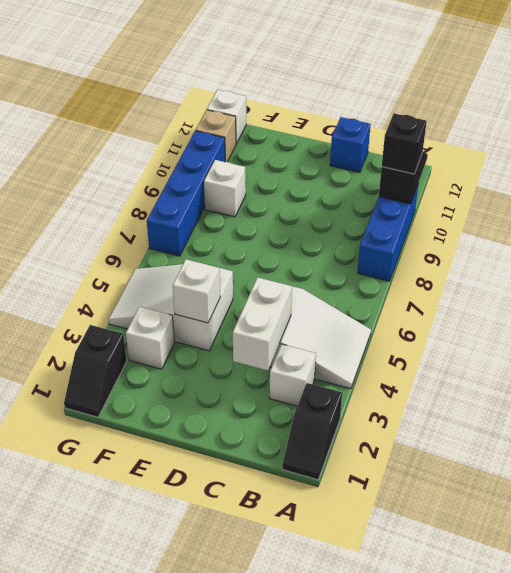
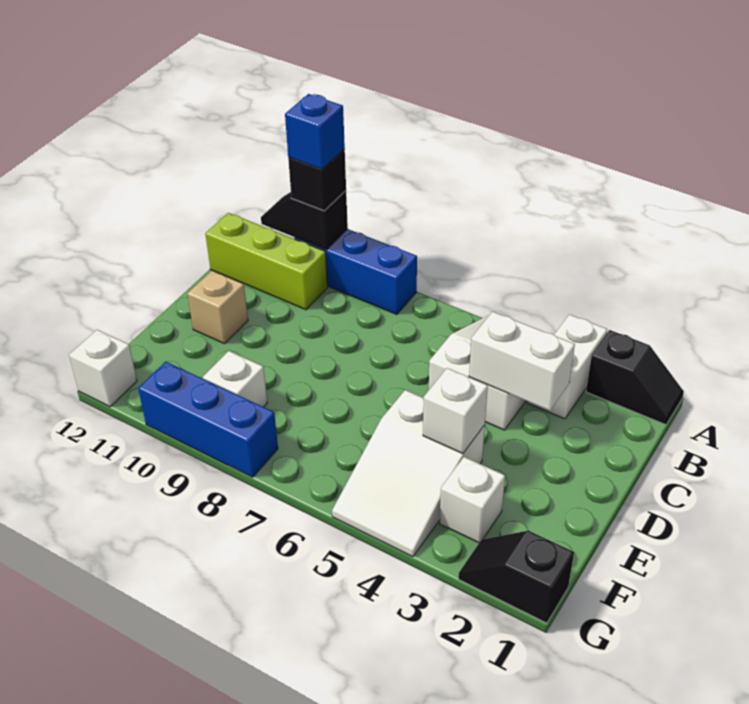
white 1x1 brick [270,344,316,406] -> white 1x2 brick [527,314,607,419]
none -> lime 1x3 brick [205,213,328,310]
blue 1x1 brick [330,117,371,173] -> blue 1x1 brick moved to [285,94,345,169]
black 1x2 slope [64,325,127,417] -> black 1x2 slope turned to [458,531,574,623]
blue 1x4 brick [147,131,225,256] -> blue 1x3 brick [138,362,278,477]
tan 1x1 brick [196,110,236,162] -> tan 1x1 brick moved to [187,271,248,344]

